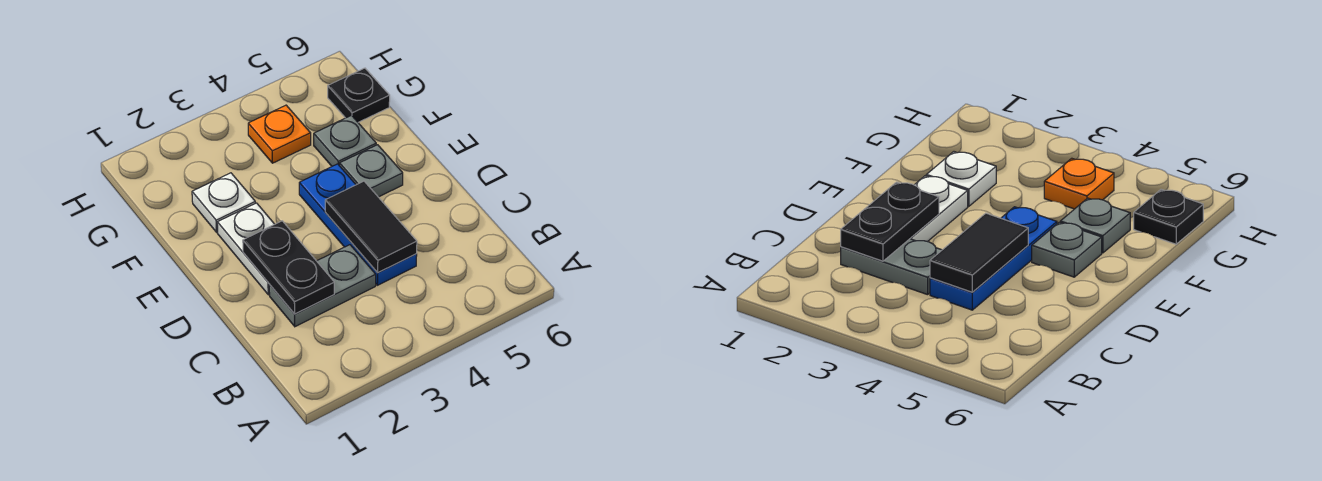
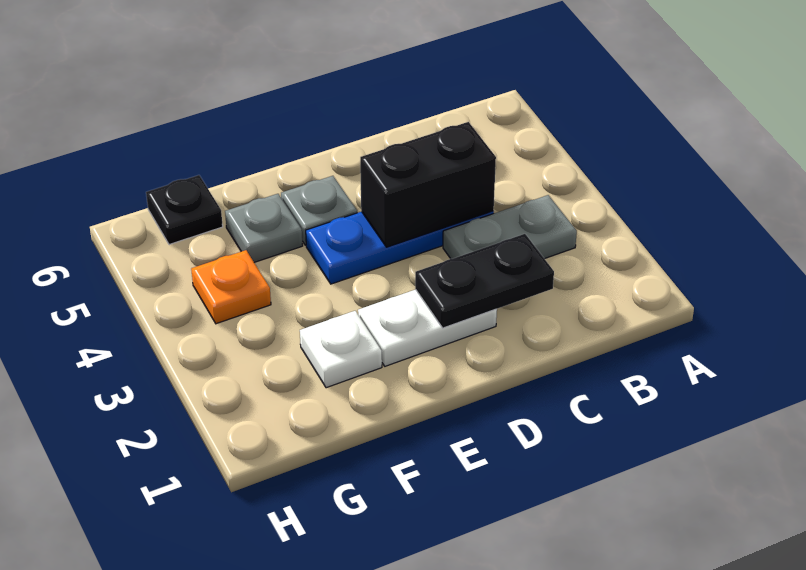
grey 1x2 plate [269,245,376,327] -> grey 1x2 plate turned to [443,195,577,259]
black 1x2 tile [325,181,417,273] -> black 1x2 brick [360,122,496,247]

